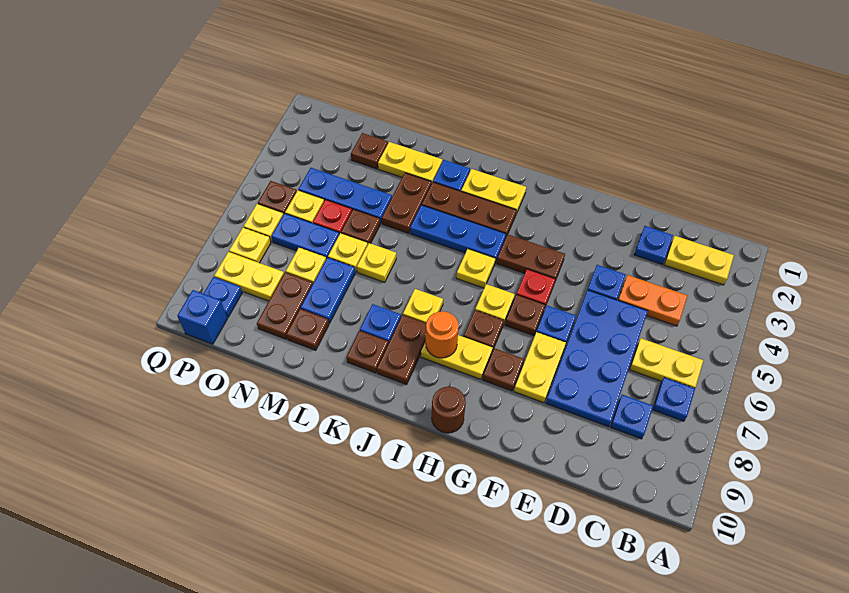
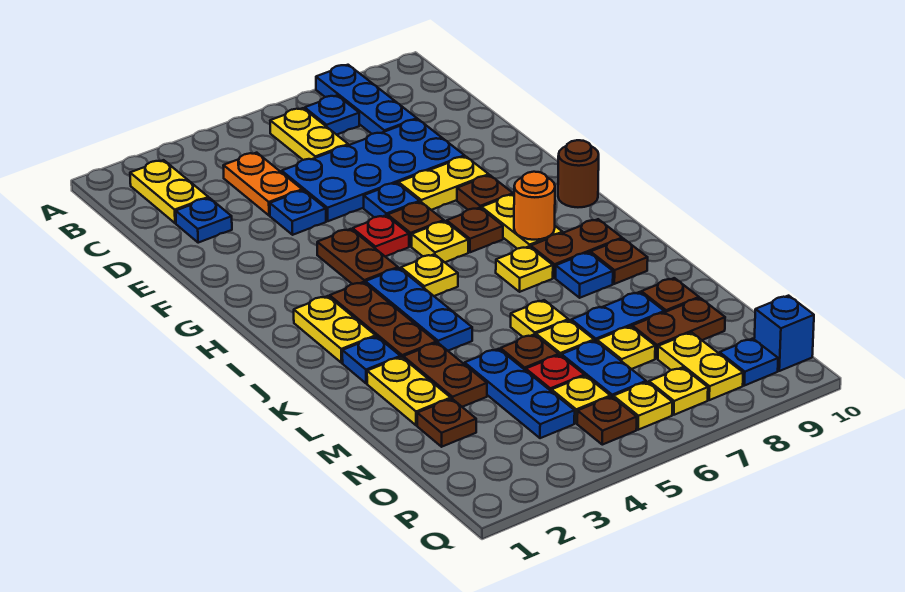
blue 1x1 plate [611,395,653,439] -> blue 1x3 plate [316,65,417,134]
brown 1x2 plate [382,173,431,233] -> brown 1x2 plate turned to [403,343,487,407]

